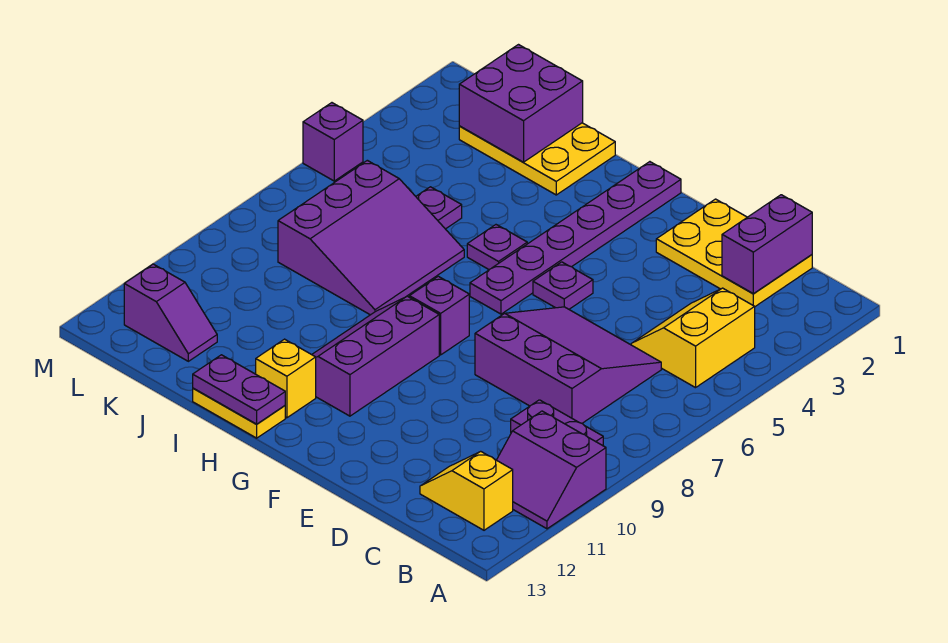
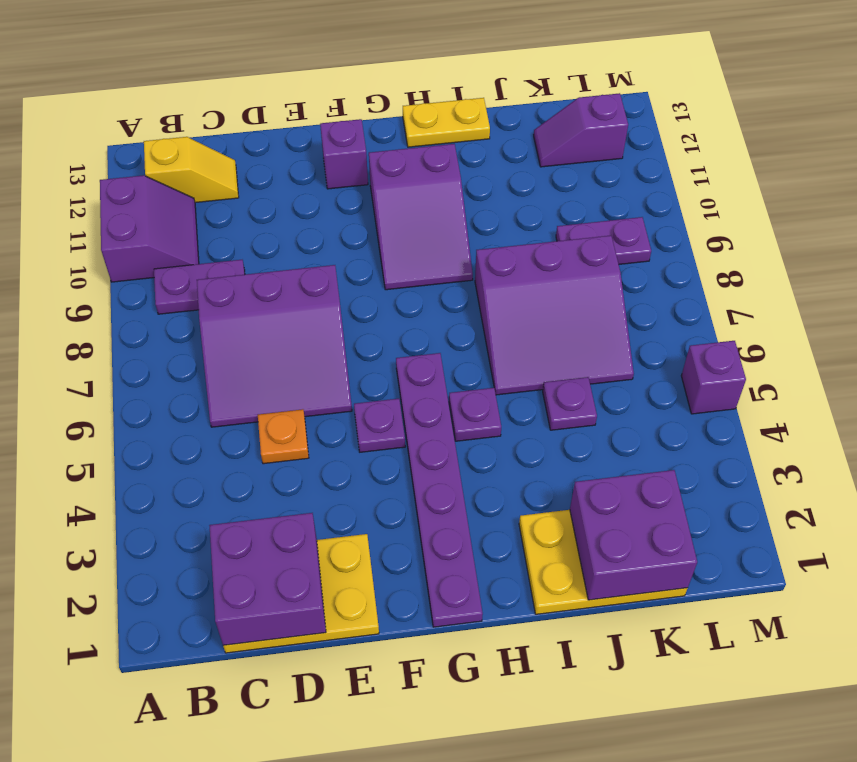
purple 2x2 slope [497,411,606,529] -> purple 2x2 slope turned to [100,175,199,282]
yellow 2x2 slope [631,288,755,388] -> none
purple 1x2 brick [722,195,812,294] -> purple 2x2 brick [209,513,326,645]
none -> orange 1x1 plate [258,409,309,464]
purple 1x1 brick [409,276,469,355] -> purple 1x1 brick moved to [320,119,368,189]
purple 2x3 slope [312,296,439,416] -> purple 2x3 slope turned to [369,144,473,290]
yellow 1x1 brick [256,339,316,418] -> none
purple 1x2 plate [193,355,285,424] -> purple 1x2 plate moved to [556,217,651,264]
purple 3x3 slope [278,160,464,315] -> purple 3x3 slope turned to [475,236,634,395]

